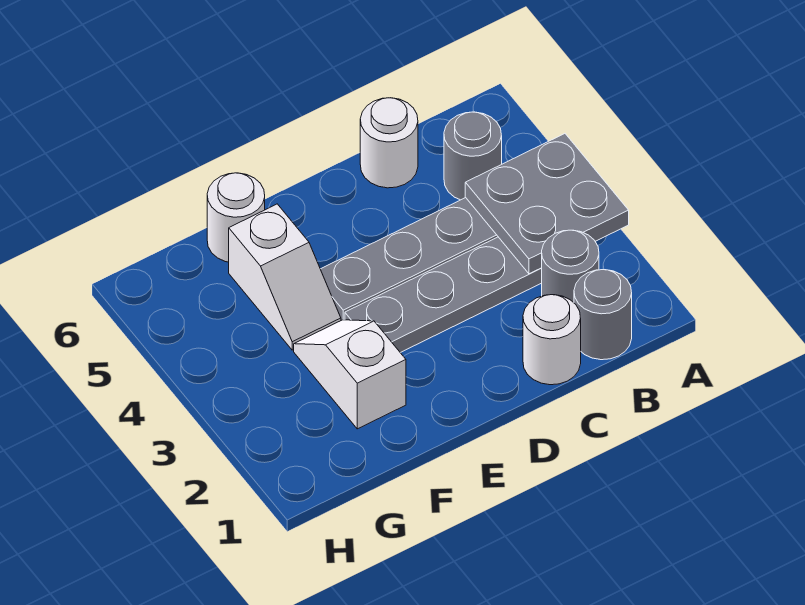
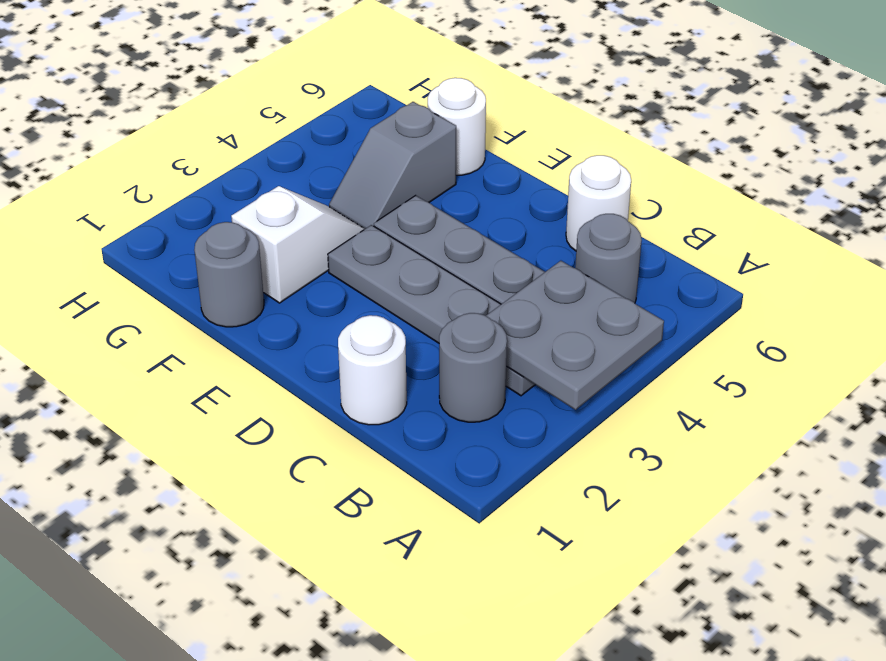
grey 1x1 round brick [574,270,632,360] -> grey 1x1 round brick moved to [194,222,264,327]
white 1x2 slope [229,204,341,350] -> grey 1x2 slope [329,102,456,229]

